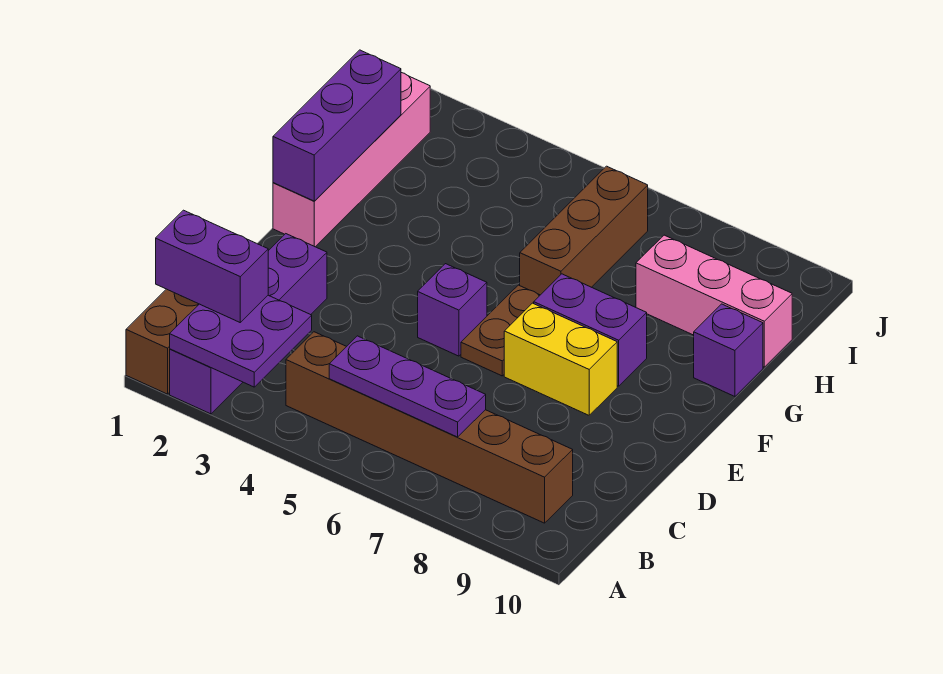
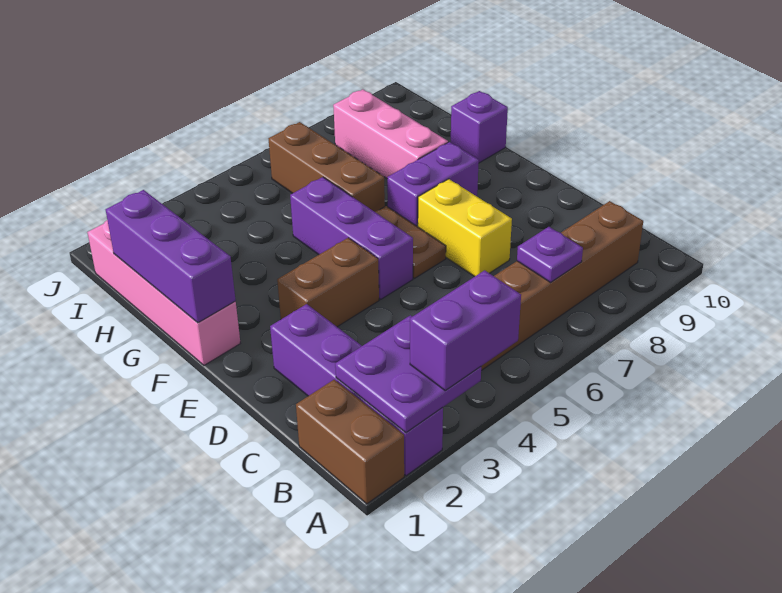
purple 1x2 brick [156,210,268,322] -> purple 1x2 brick moved to [410,270,521,390]
purple 1x3 plate [329,336,486,437] -> purple 1x1 plate [517,227,583,282]
none -> brown 1x2 brick [277,238,379,327]
purple 1x1 brick [418,264,487,356] -> purple 1x3 brick [290,177,413,299]
yellow 1x2 brick [504,303,617,415] -> yellow 1x2 brick turned to [418,179,512,277]
pink 1x3 brick [636,235,792,367] -> pink 1x3 brick turned to [333,89,448,178]

